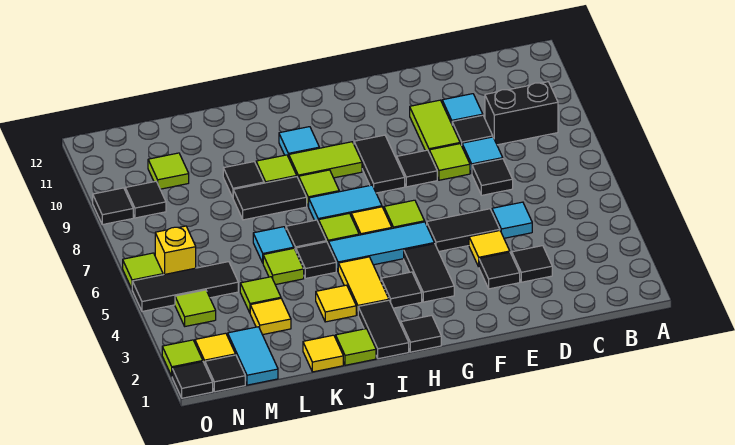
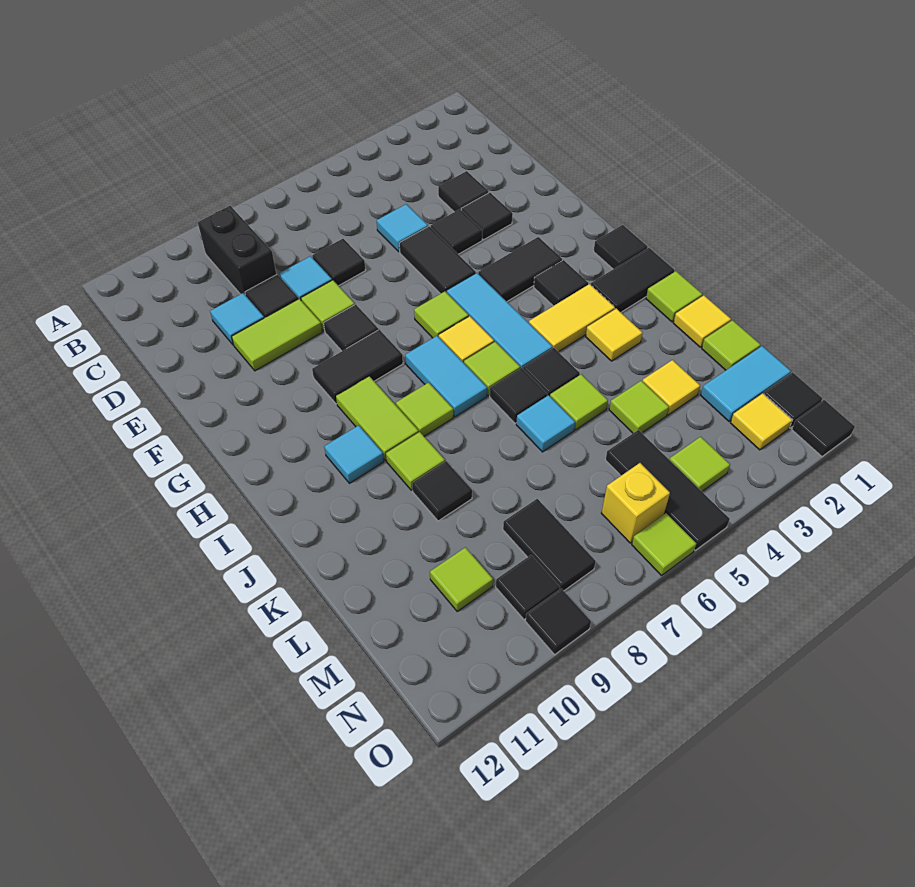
yellow 1x1 tile [469,231,510,267] -> black 1x1 tile [431,209,482,254]
black 1x2 tile [233,177,307,220] -> black 1x2 tile moved to [503,499,596,591]
lime 1x1 tile [162,340,203,376] -> lime 1x1 tile moved to [702,320,761,370]

